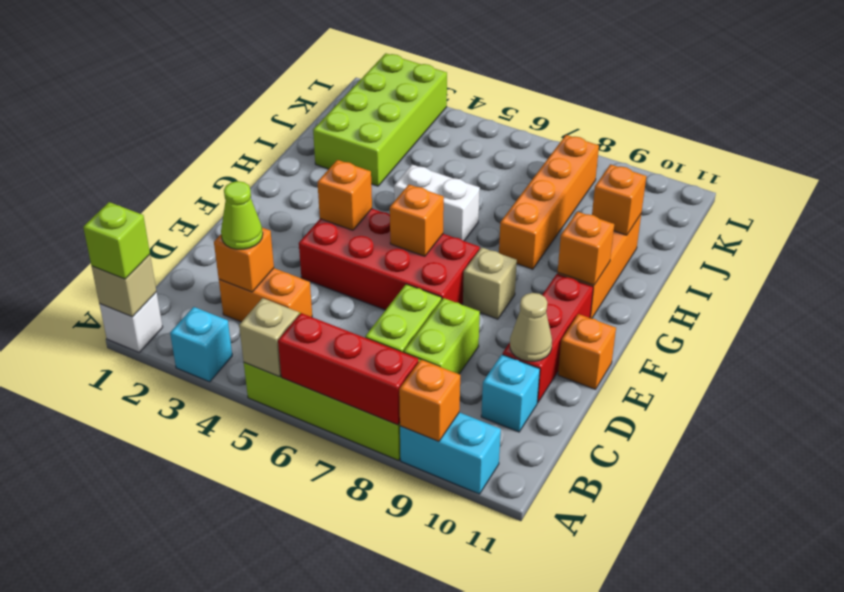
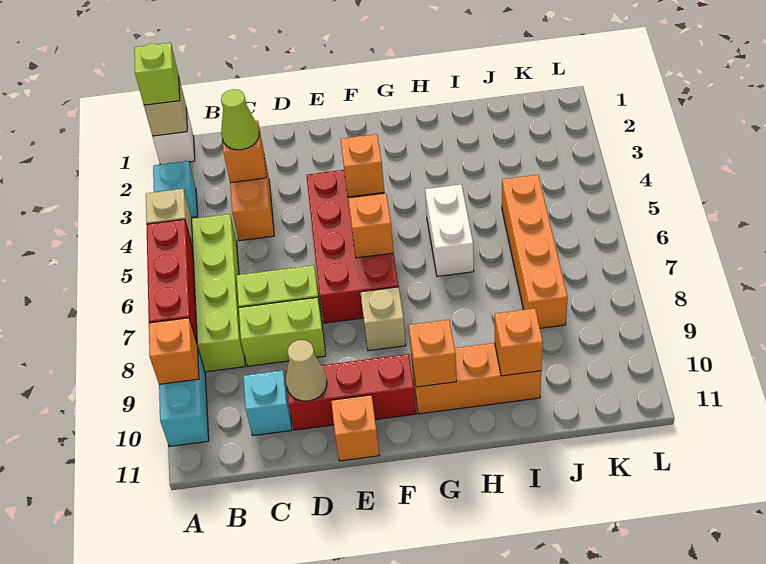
orange 1x4 brick [499,135,599,269] -> orange 1x4 brick turned to [502,175,568,328]
lime 2x4 brick [313,53,447,186] -> none

